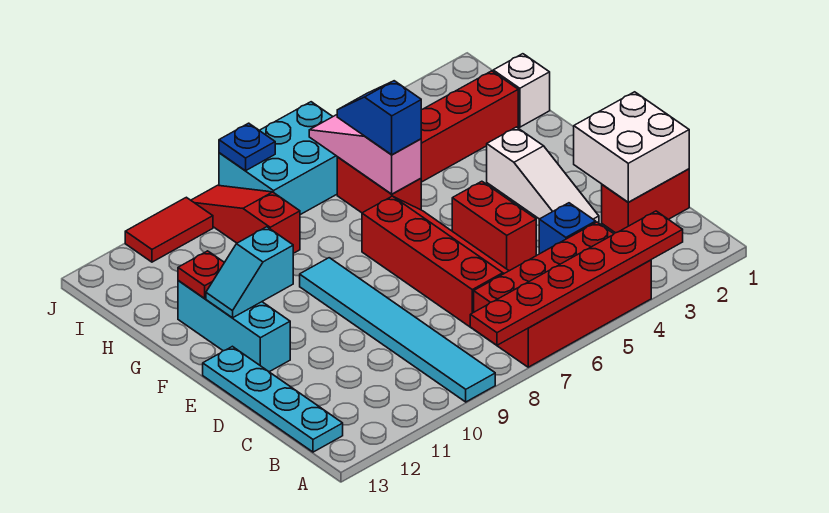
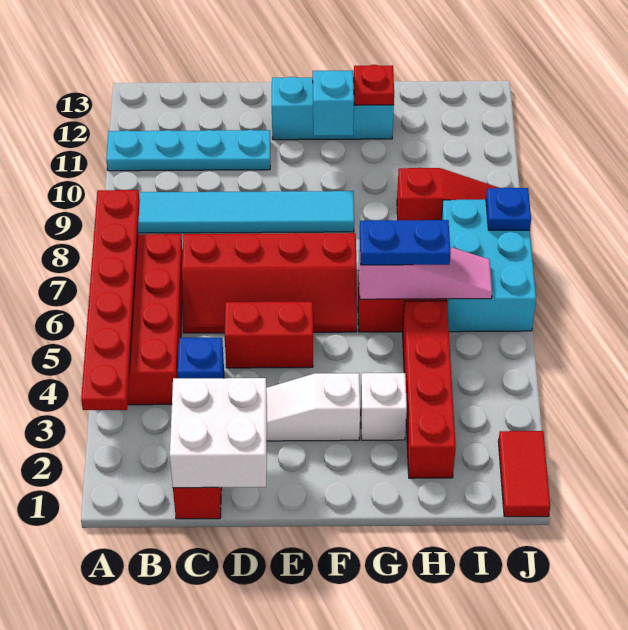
cyan 1x4 plate [203,346,343,452] -> cyan 1x4 plate moved to [106,130,270,171]
blue 1x2 slope [337,81,421,155] -> blue 1x2 plate [360,220,451,265]
white 1x1 brick [493,54,550,127] -> white 1x1 brick moved to [361,373,407,440]
red 1x2 tile [125,197,213,262] -> red 1x2 tile moved to [498,431,550,517]

